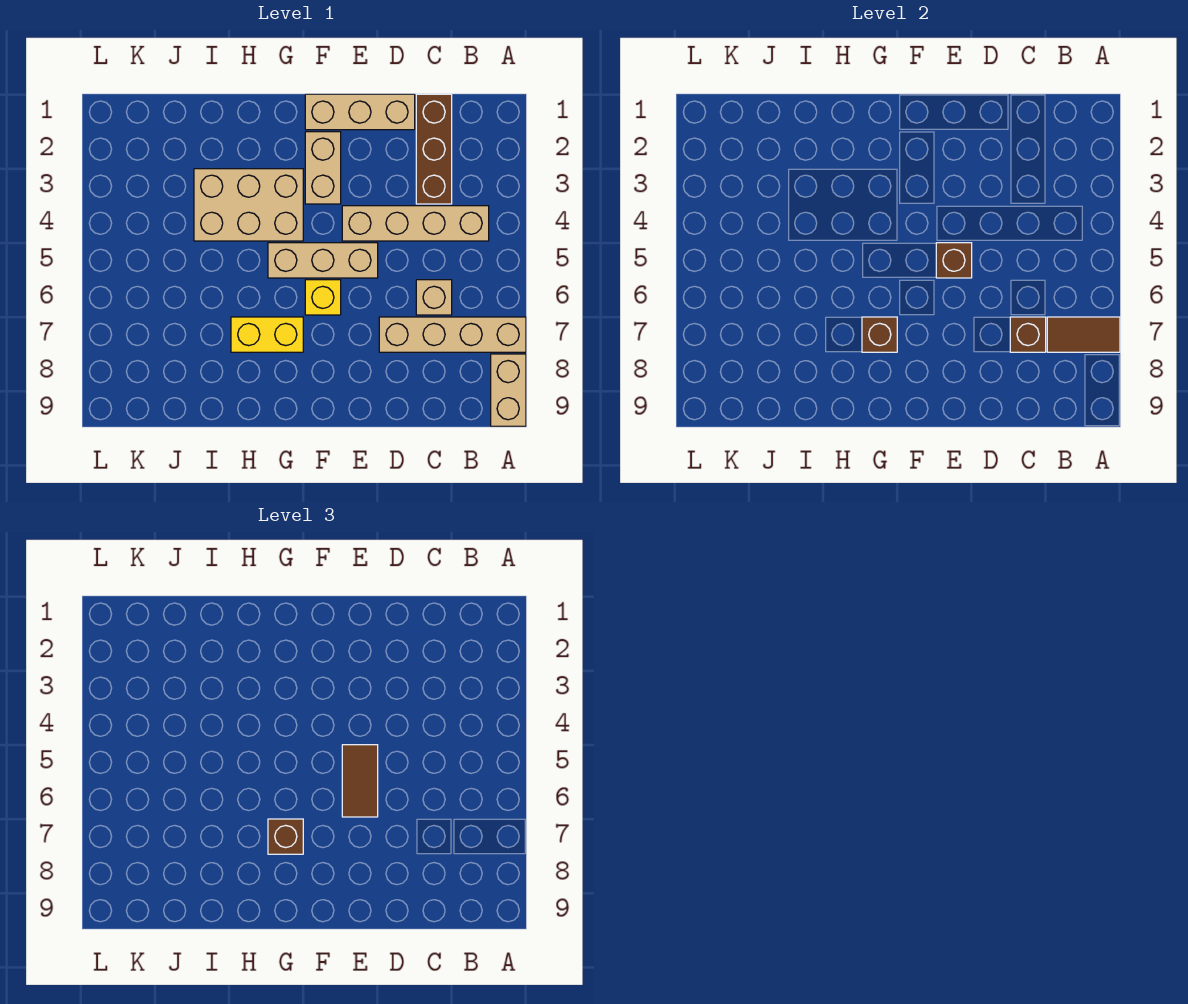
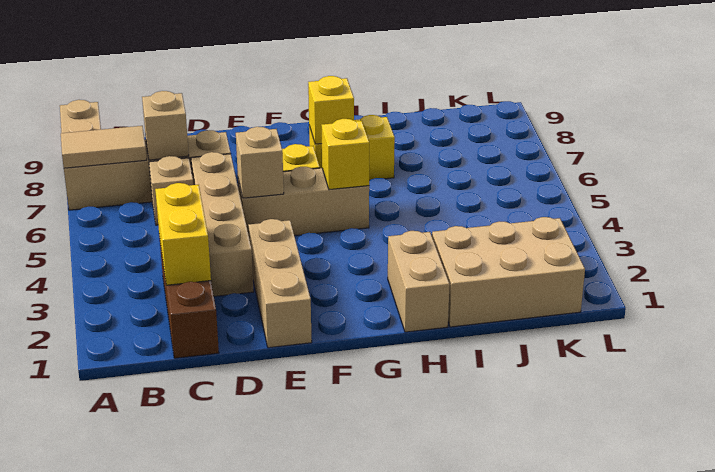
brown 1x2 tile [1047,317,1120,352] -> tan 1x2 tile [61,126,147,168]
tan 1x4 brick [342,206,489,241] -> tan 1x4 brick turned to [191,152,254,296]
none -> yellow 1x2 brick [155,183,211,285]
brown 1x1 brick [1010,317,1046,352] -> tan 1x1 brick [142,91,189,160]
tan 1x3 brick [305,94,415,130] -> tan 1x3 brick turned to [248,219,312,348]
brown 1x1 brick [936,243,972,278] -> tan 1x1 brick [236,127,284,198]
brown 1x2 tile [342,745,378,817] -> none
tan 1x2 brick [305,132,341,204] -> tan 1x2 brick moved to [388,231,450,332]
tan 2x3 brick [194,169,303,241] -> tan 2x3 brick moved to [432,217,585,327]
none -> yellow 1x1 brick [322,119,369,190]
brown 1x1 brick [862,317,897,352] -> yellow 1x1 brick [308,76,354,144]
brown 1x1 brick [268,819,303,854] -> none

